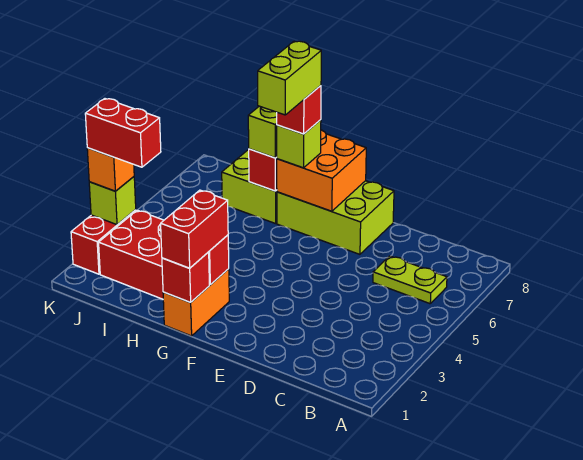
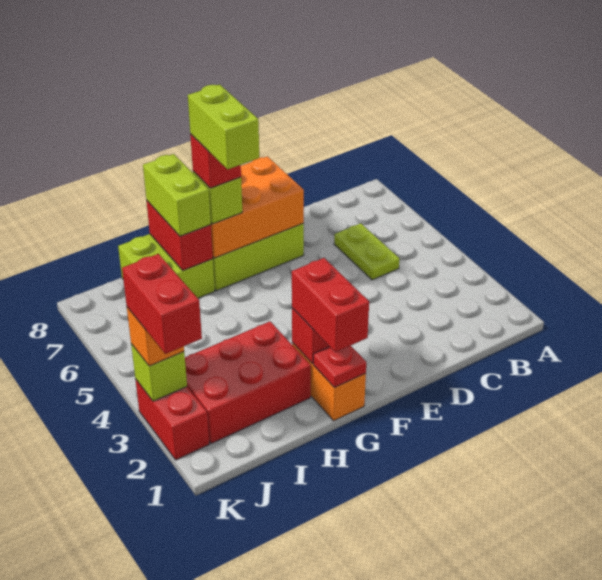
lime 1x2 plate [373,256,447,304] -> lime 1x2 plate turned to [334,224,400,280]
orange 2x2 brick [277,130,366,211] -> orange 2x3 brick [211,156,304,258]
red 1x1 brick [162,252,209,302] -> red 1x1 plate [313,346,366,388]
red 1x2 brick [85,99,161,167] -> red 1x2 brick turned to [122,254,202,354]

